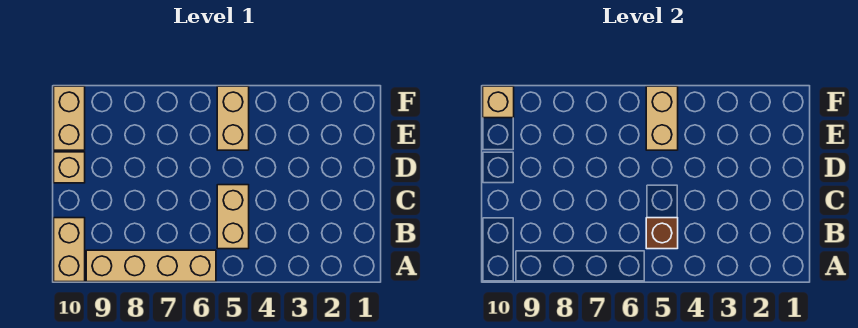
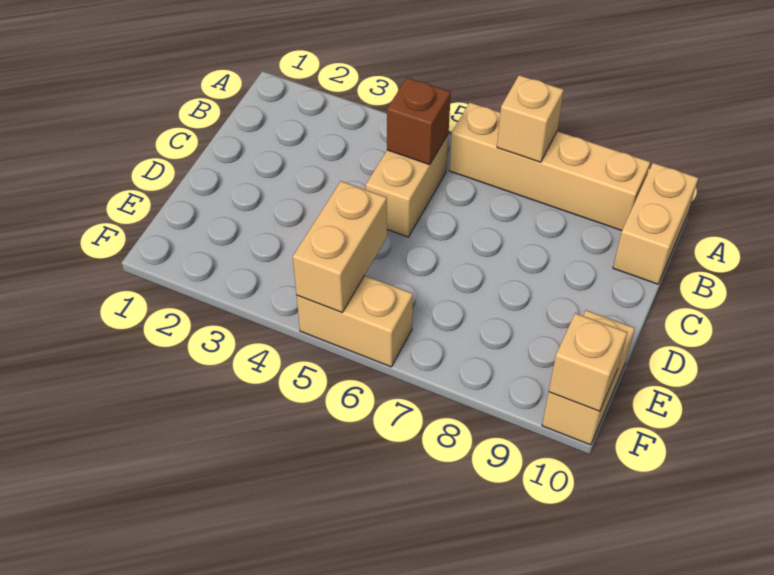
tan 1x1 brick [54,152,85,183] -> tan 1x1 brick moved to [497,75,564,162]
tan 1x2 brick [217,86,249,150] -> tan 1x2 brick turned to [297,276,413,367]

